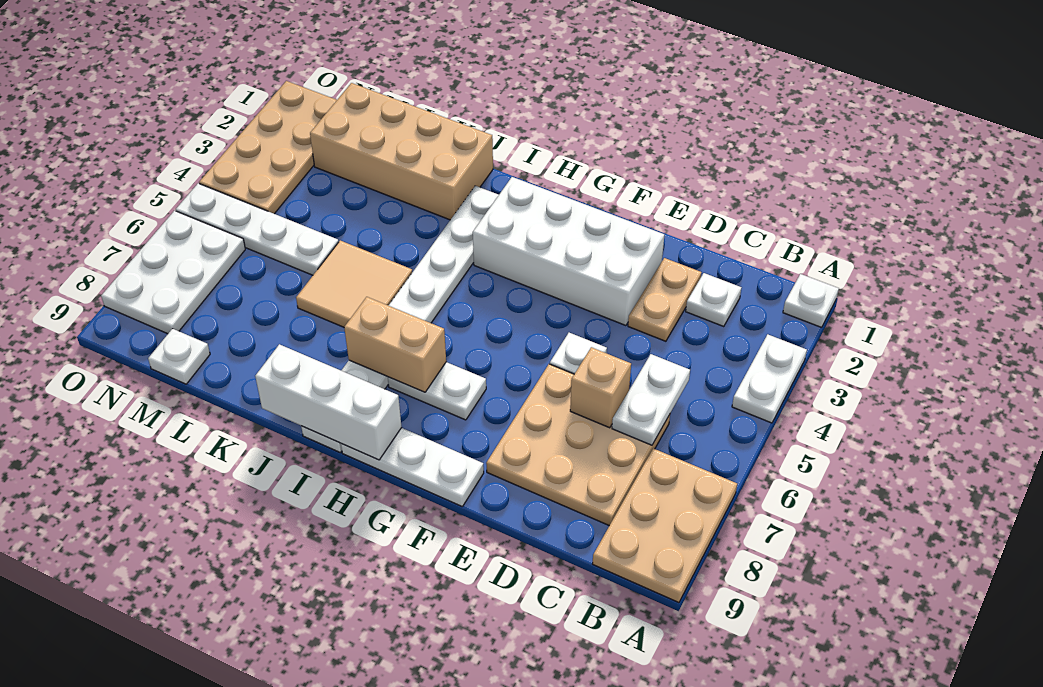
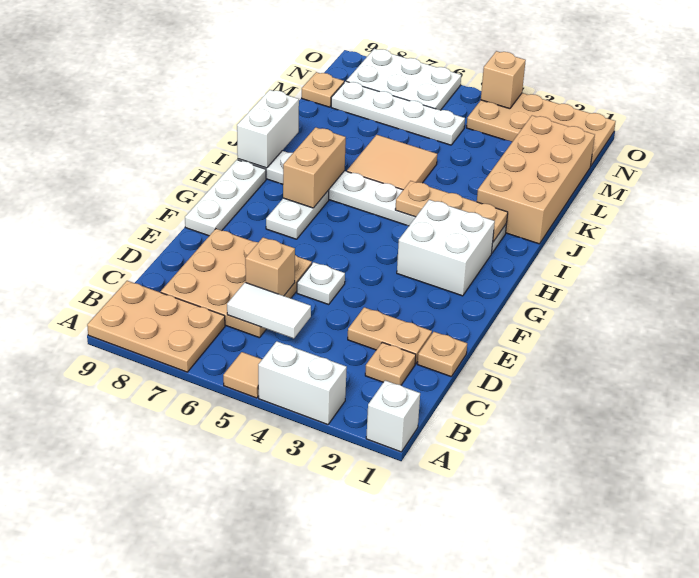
white 1x1 plate [783,274,839,327] -> white 1x1 brick [366,380,420,452]
white 1x2 plate [732,334,807,423] -> white 1x2 brick [258,341,347,425]
none -> tan 1x1 tile [223,352,262,398]
white 1x1 plate [686,273,742,326] -> tan 1x1 plate [365,342,416,385]
white 1x2 plate [612,354,690,445] -> white 1x2 tile [227,282,311,339]
none -> tan 1x1 plate [418,332,467,376]
white 2x4 brick [473,177,664,326] -> white 2x2 brick [397,200,495,296]
white 1x3 brick [255,344,402,460] -> white 1x2 brick [237,90,299,168]
none -> tan 1x3 plate [395,181,508,242]
white 1x4 plate [176,183,339,275] -> white 1x4 plate turned to [331,81,465,145]
white 1x1 plate [148,329,210,384] -> tan 1x1 plate [302,72,344,107]
none -> tan 1x1 brick [481,51,526,109]

